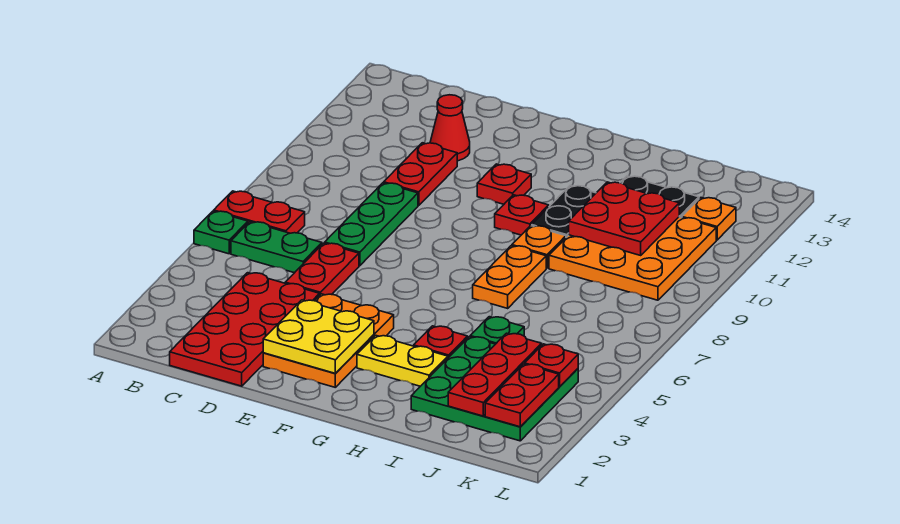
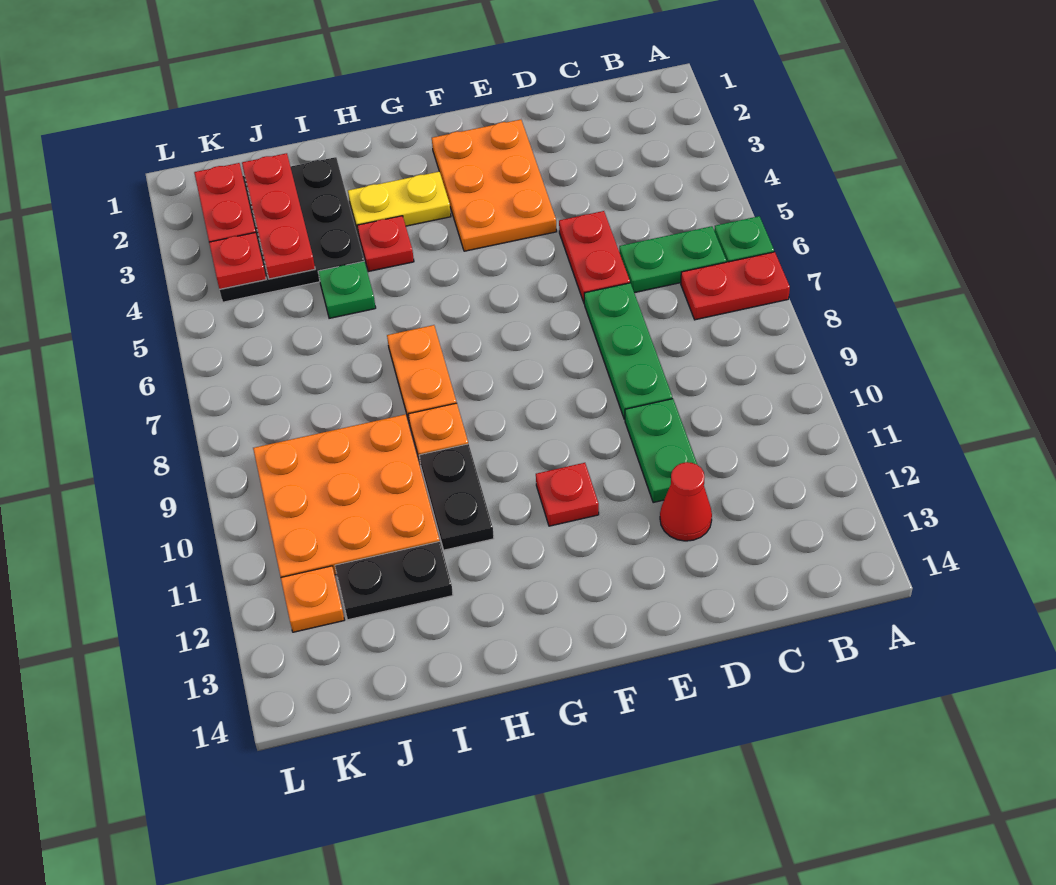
red 2x4 plate [170,273,320,386] -> none
red 1x2 plate [384,143,457,206] -> green 1x2 plate [625,399,697,503]
yellow 2x2 plate [263,300,374,373] -> none
red 1x1 plate [495,195,549,235] -> none
green 3x3 plate [411,337,578,441] -> black 3x3 plate [220,157,364,302]
red 2x2 plate [569,182,679,255] -> none

